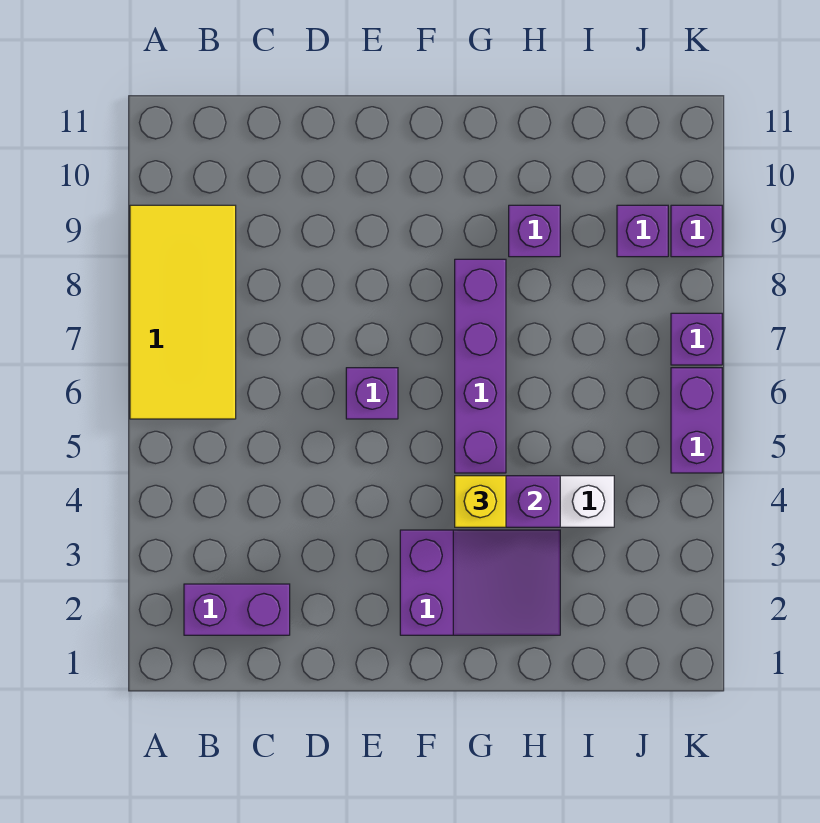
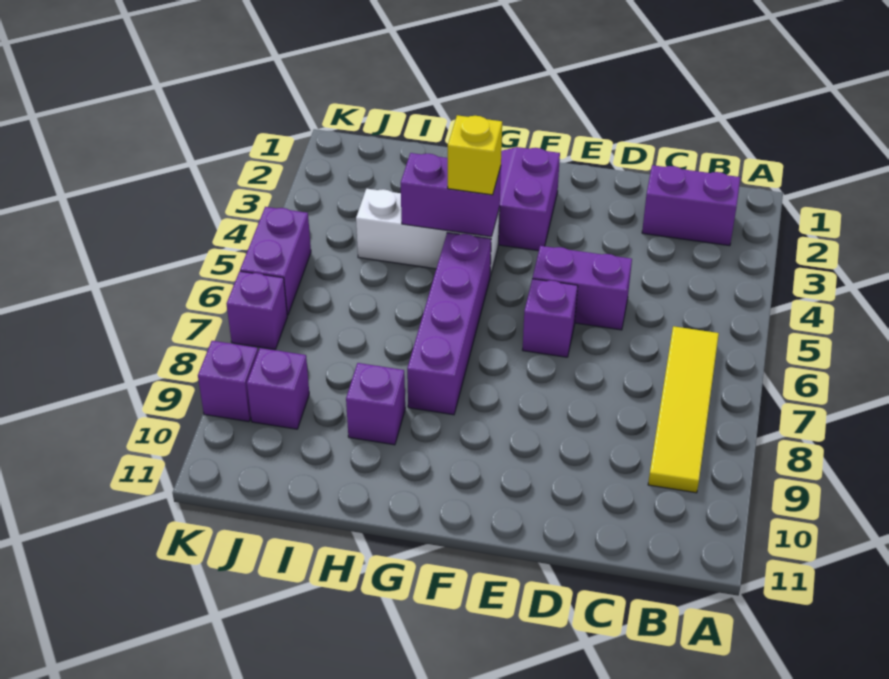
yellow 2x4 tile [130,205,236,419] -> yellow 1x4 tile [648,326,719,493]
none -> purple 1x2 brick [532,246,632,330]

